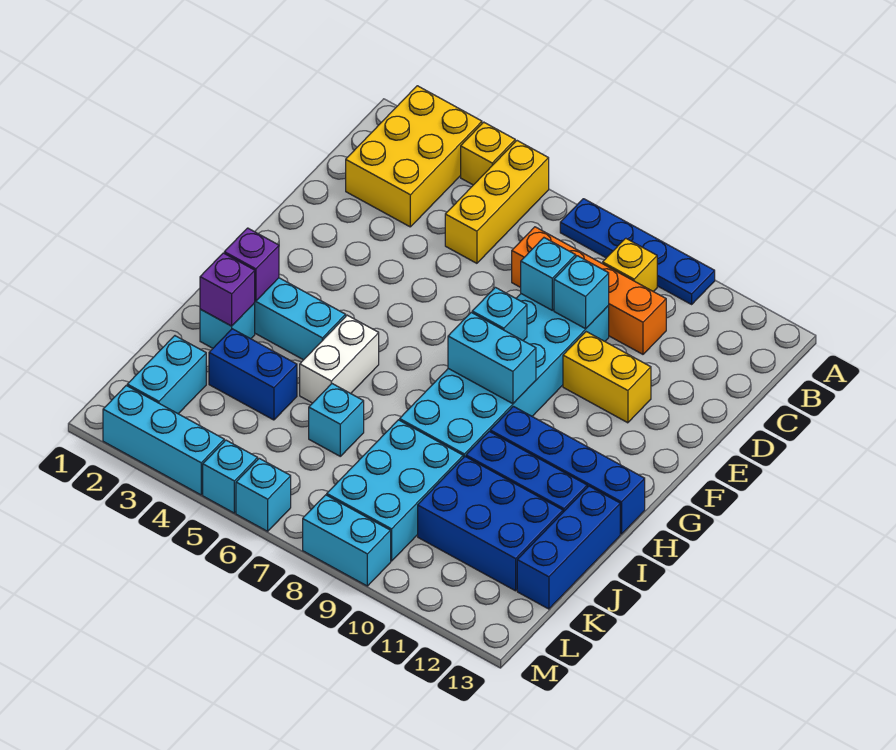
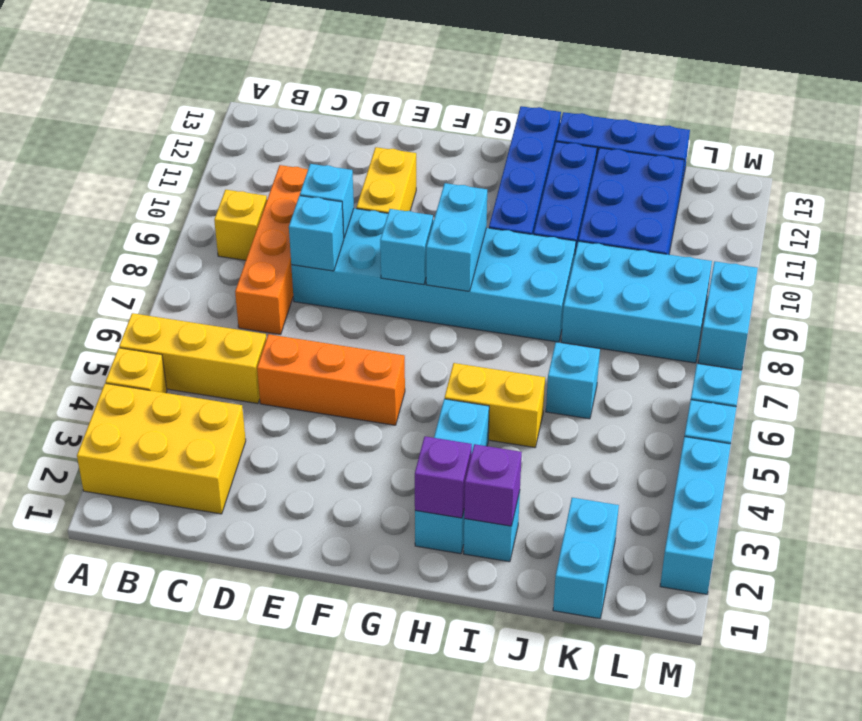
blue 1x4 plate [560,199,715,304] -> none
none -> orange 1x3 brick [257,334,405,425]
white 1x2 brick [300,315,379,403] -> yellow 1x2 brick [445,363,545,448]
blue 1x2 brick [209,329,297,420] -> none
cyan 1x2 brick [127,336,206,414] -> cyan 1x2 brick turned to [553,498,619,619]

